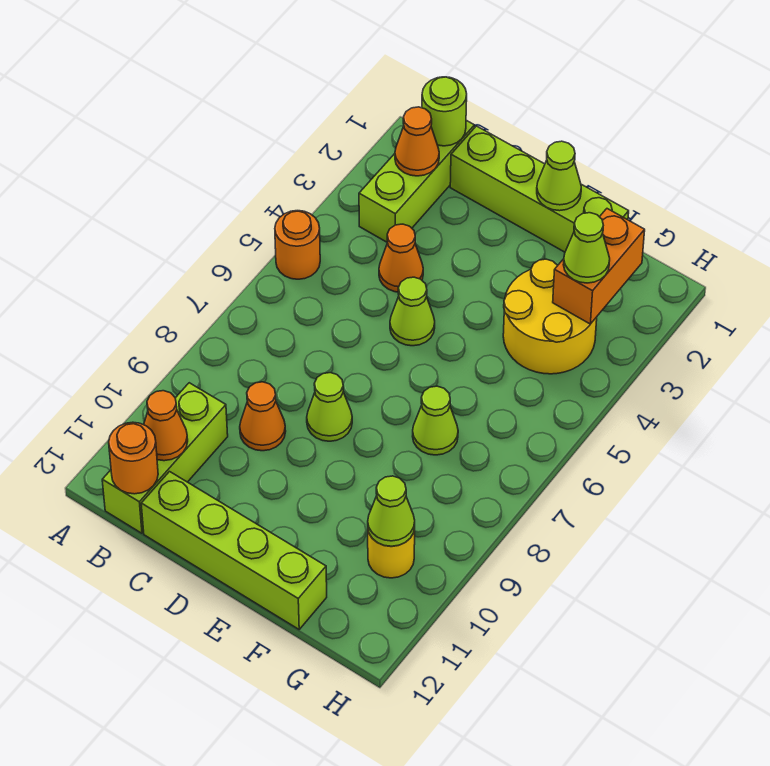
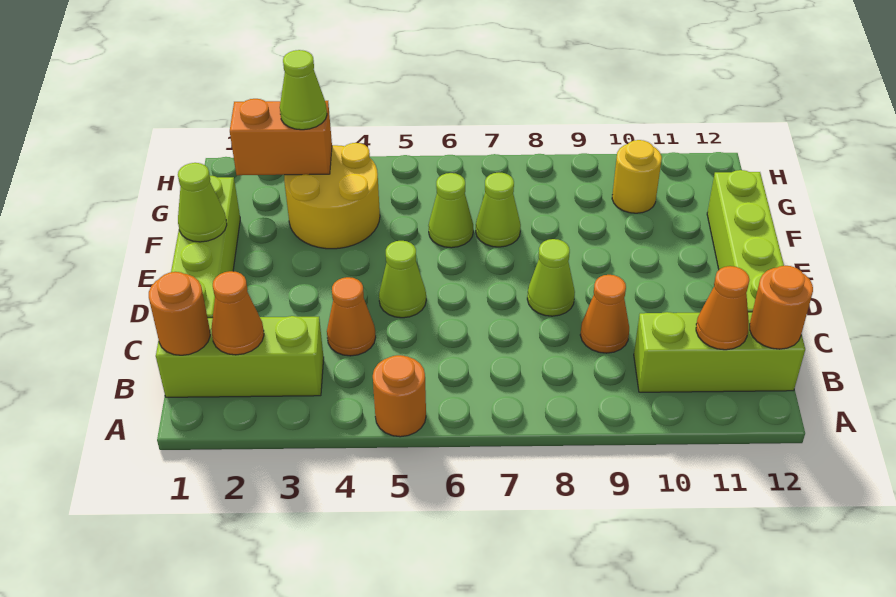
lime 1x1 round brick [422,77,467,146] -> orange 1x1 round brick [149,272,210,355]
lime 1x1 cone [368,476,415,546] -> lime 1x1 cone moved to [429,173,473,248]

